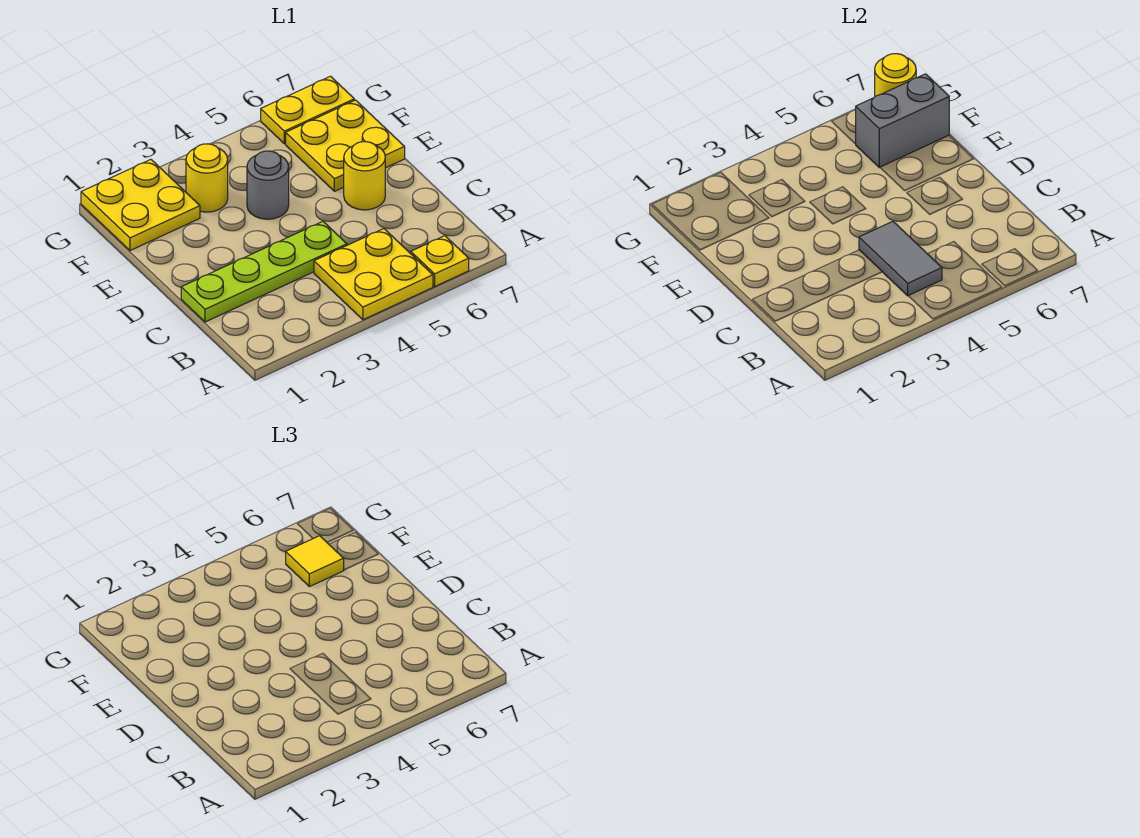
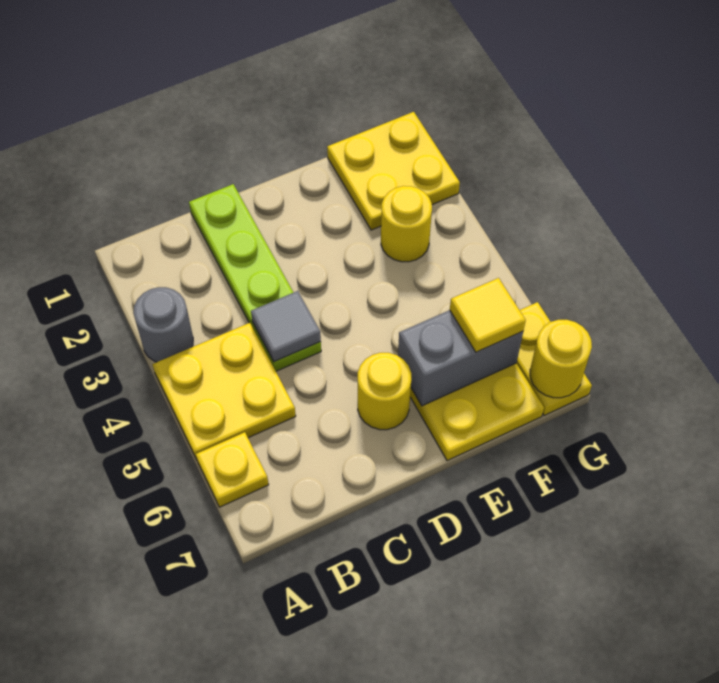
grey 1x2 tile [859,221,942,296] -> grey 1x1 tile [251,291,321,362]
grey 1x1 round brick [247,151,289,219] -> grey 1x1 round brick moved to [133,287,193,362]
grey 1x2 brick [856,74,949,168] -> grey 1x2 brick turned to [398,310,523,406]

